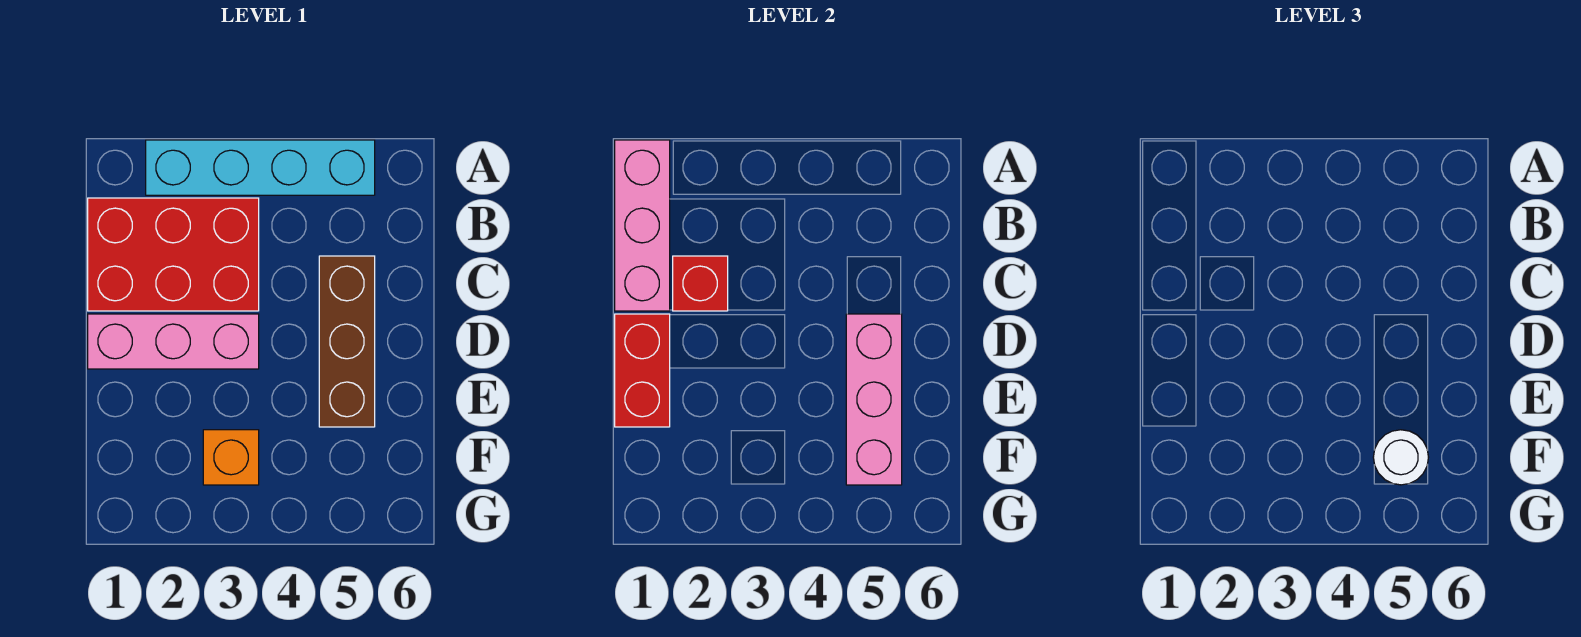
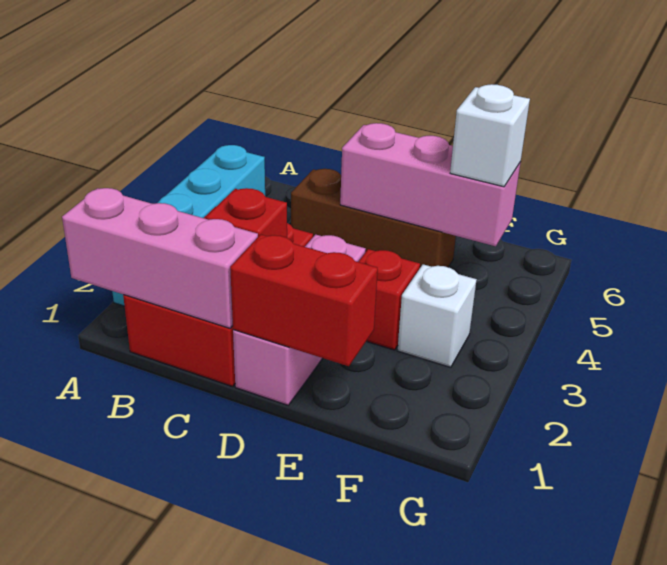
none -> red 1x1 brick [359,249,420,350]
orange 1x1 brick [203,430,259,485] -> white 1x1 brick [397,264,477,367]
white 1x1 round brick [1373,430,1429,485] -> white 1x1 brick [450,84,530,187]

